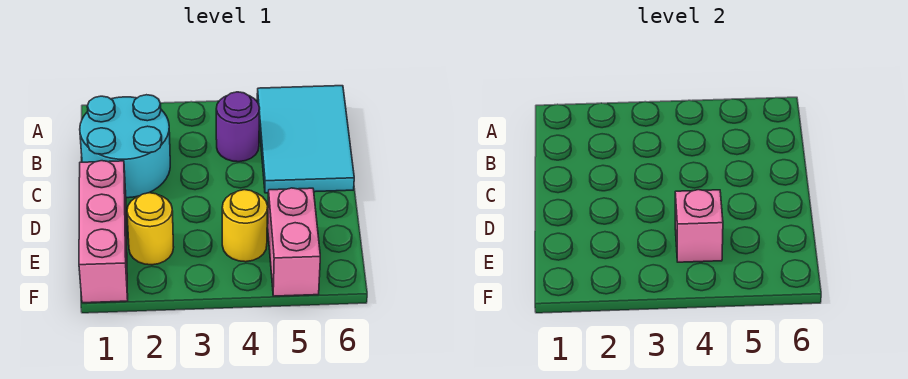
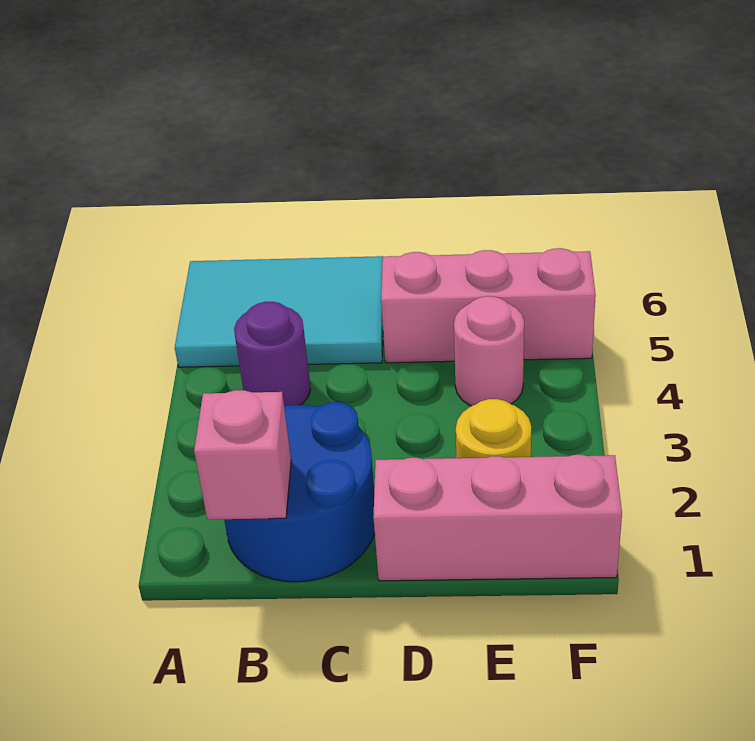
cyan 2x2 round brick [80,95,170,198] -> blue 2x2 round brick [224,402,375,582]
yellow 1x1 round brick [222,190,268,262] -> pink 1x1 round brick [454,296,524,406]
pink 1x1 brick [675,190,723,262] -> pink 1x1 brick moved to [194,390,291,520]
pink 1x2 brick [268,188,320,296] -> pink 1x3 brick [381,248,596,363]

